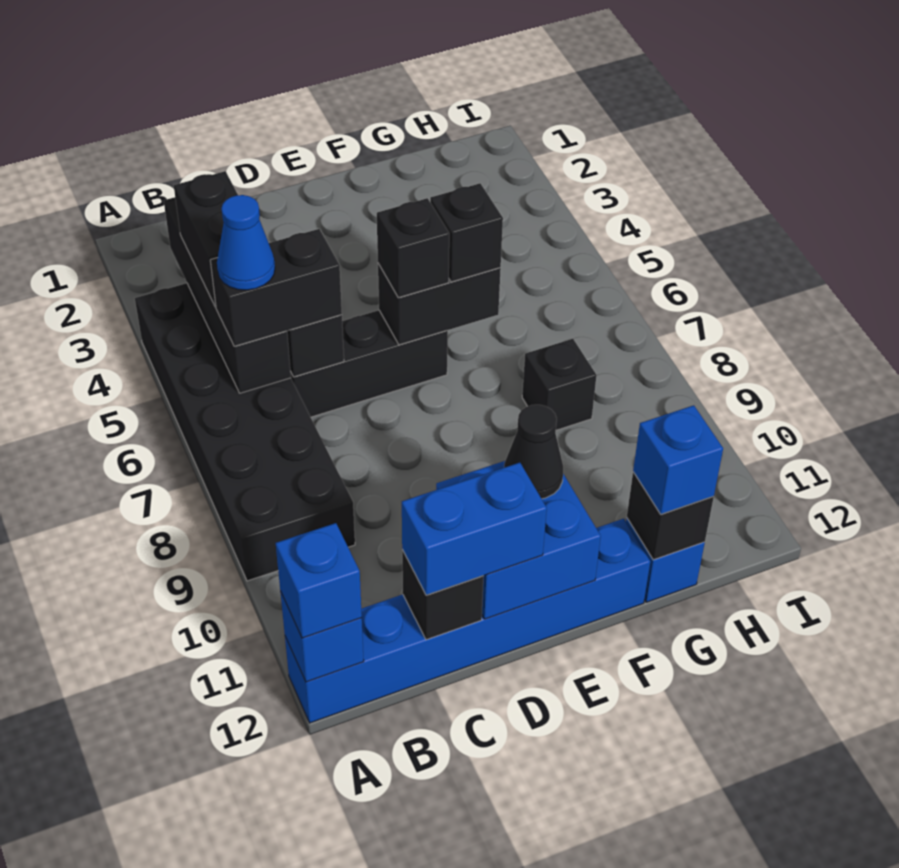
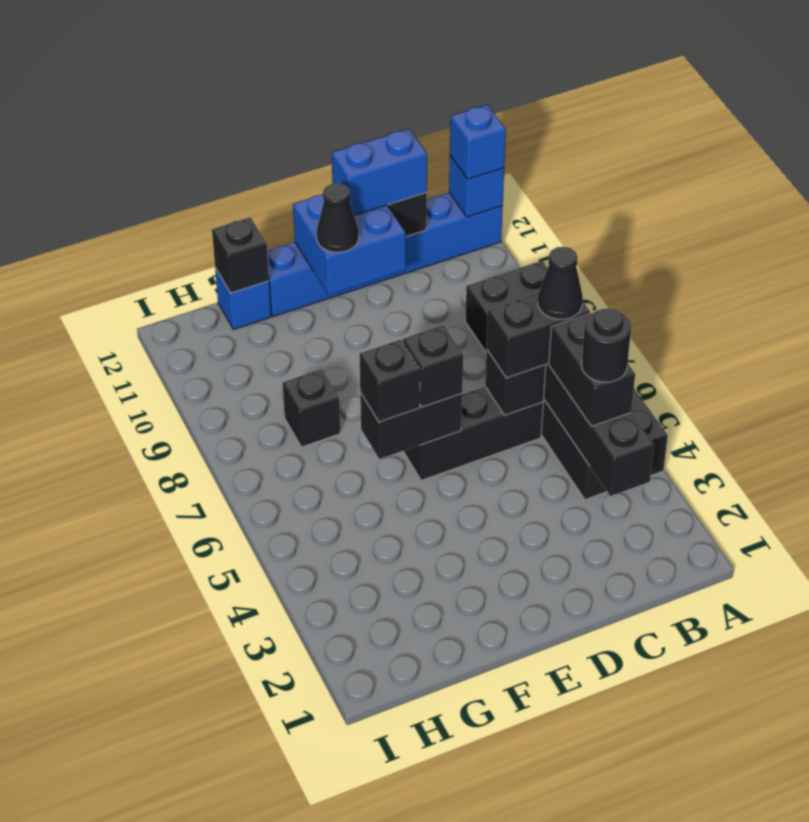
none -> black 1x1 round brick [582,308,631,382]
blue 1x1 cone [217,195,275,290] -> black 1x1 cone [538,247,583,319]
blue 1x1 brick [633,405,723,514] -> none

